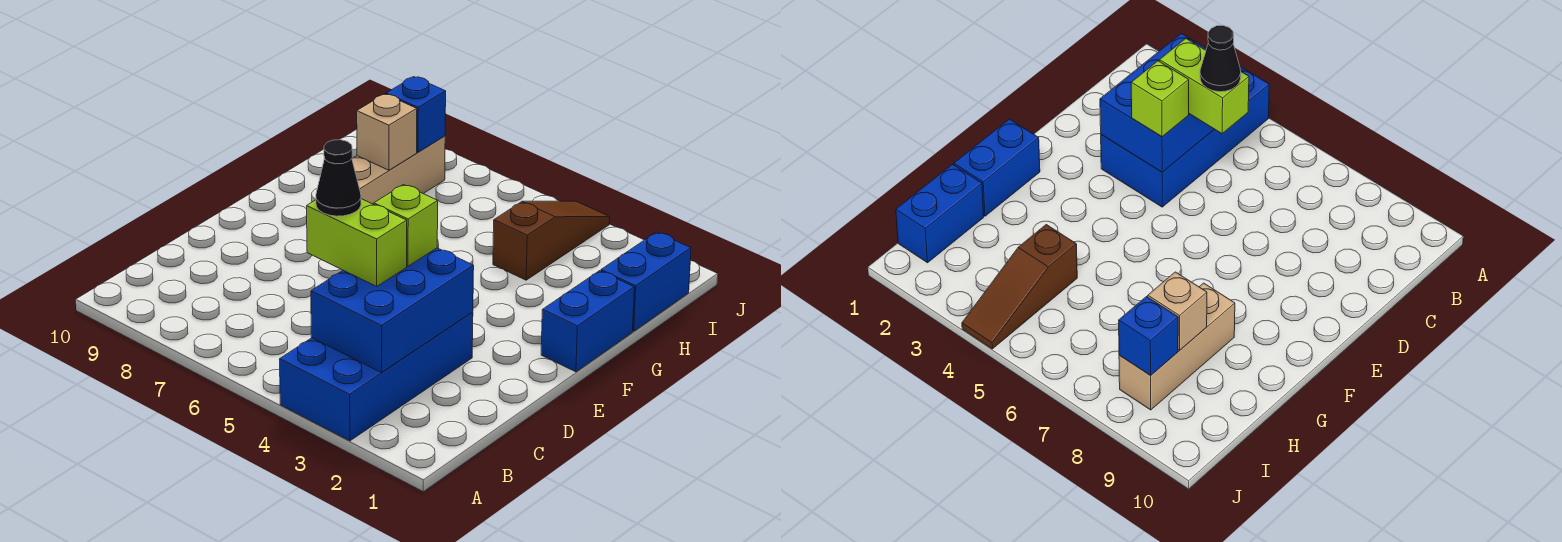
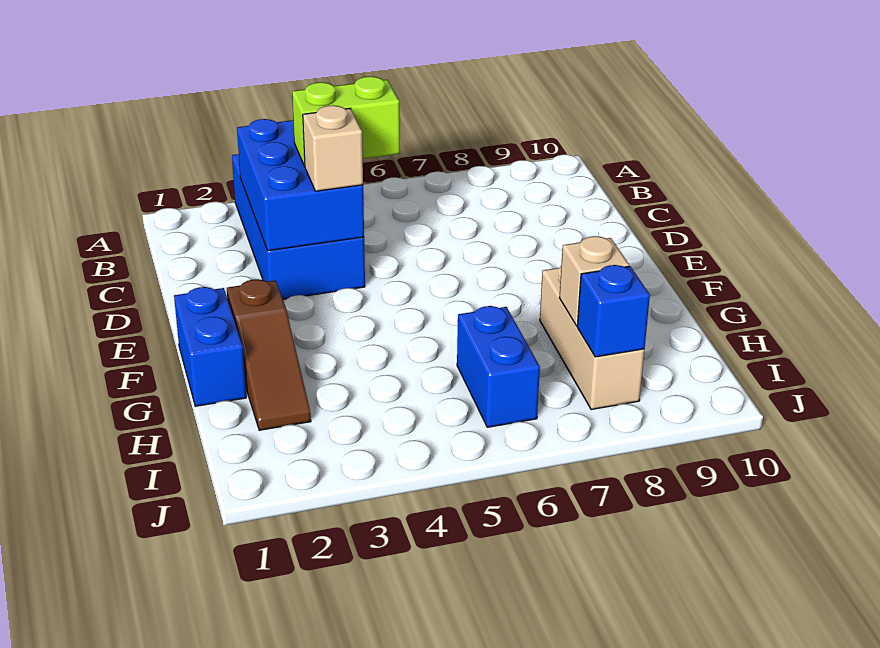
black 1x1 cone [316,140,361,216] -> none
lime 1x1 brick [374,185,438,266] -> tan 1x1 brick [303,105,363,191]
blue 1x2 brick [601,232,691,331] -> blue 1x2 brick moved to [457,306,540,427]
brown 1x3 slope [493,201,610,280] -> brown 1x3 slope moved to [227,279,311,430]

